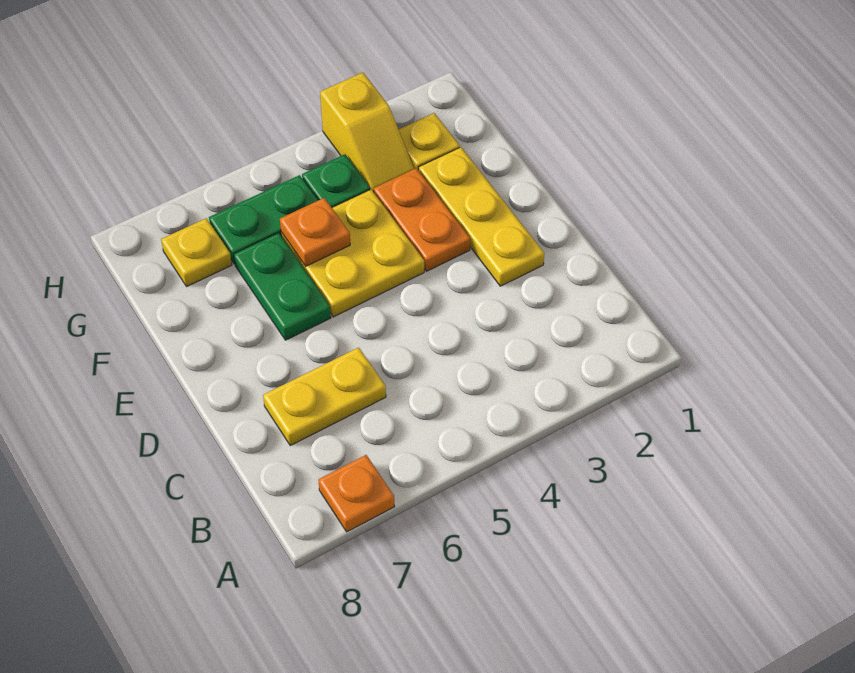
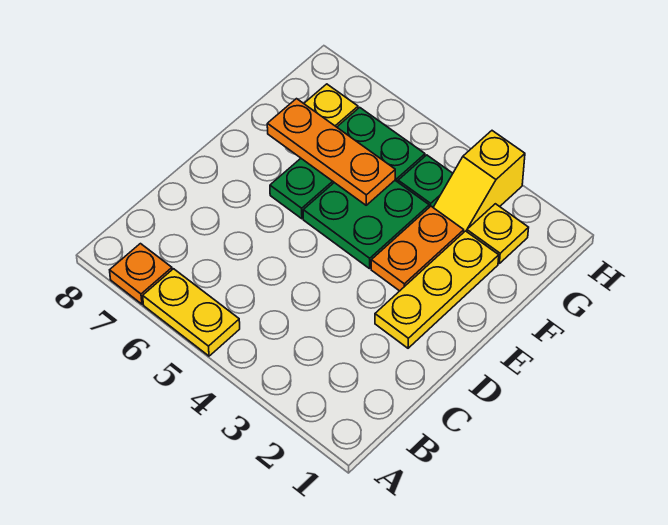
yellow 1x2 plate [263,347,386,446] -> yellow 1x2 plate moved to [143,269,240,356]
yellow 2x2 plate [281,189,424,317] -> green 2x2 plate [303,181,429,269]
orange 1x1 plate [280,198,350,266] -> orange 1x3 plate [267,99,395,205]

